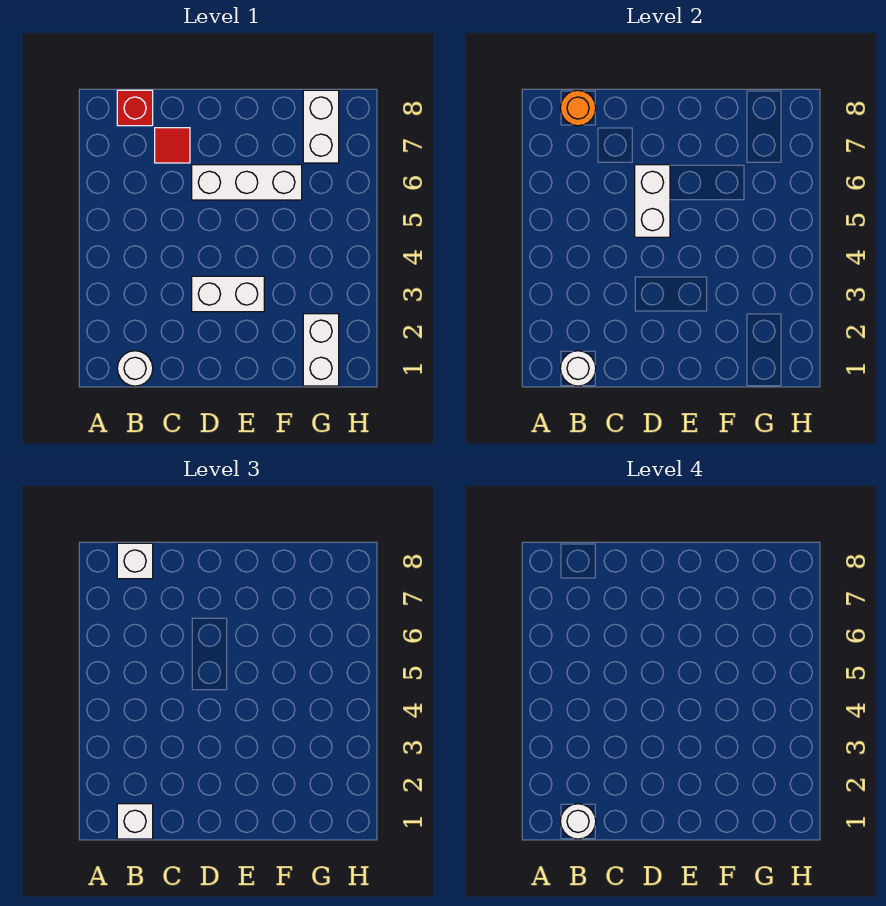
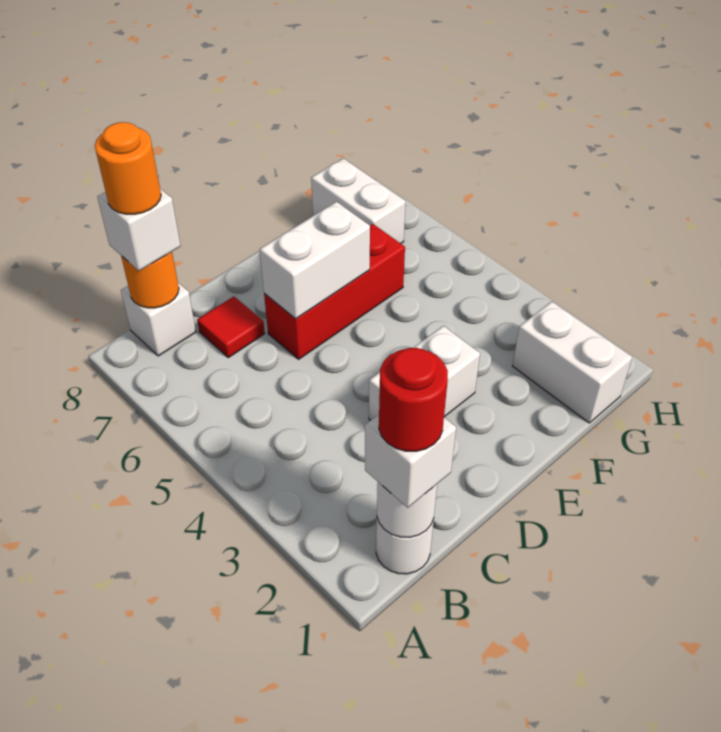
white 1x1 round brick [560,804,596,839] -> red 1x1 round brick [379,348,448,451]
red 1x1 brick [117,90,153,126] -> white 1x1 brick [121,283,196,356]
none -> orange 1x1 round brick [95,122,161,214]
white 1x2 brick [635,165,670,237] -> white 1x2 brick turned to [260,202,370,319]
white 1x3 brick [192,165,302,200] -> red 1x3 brick [264,224,405,359]

